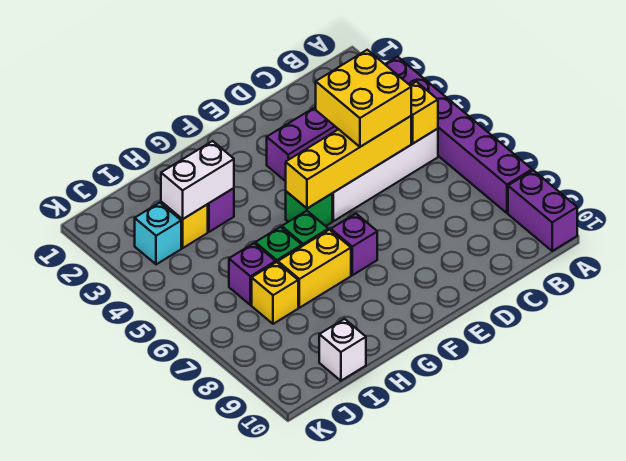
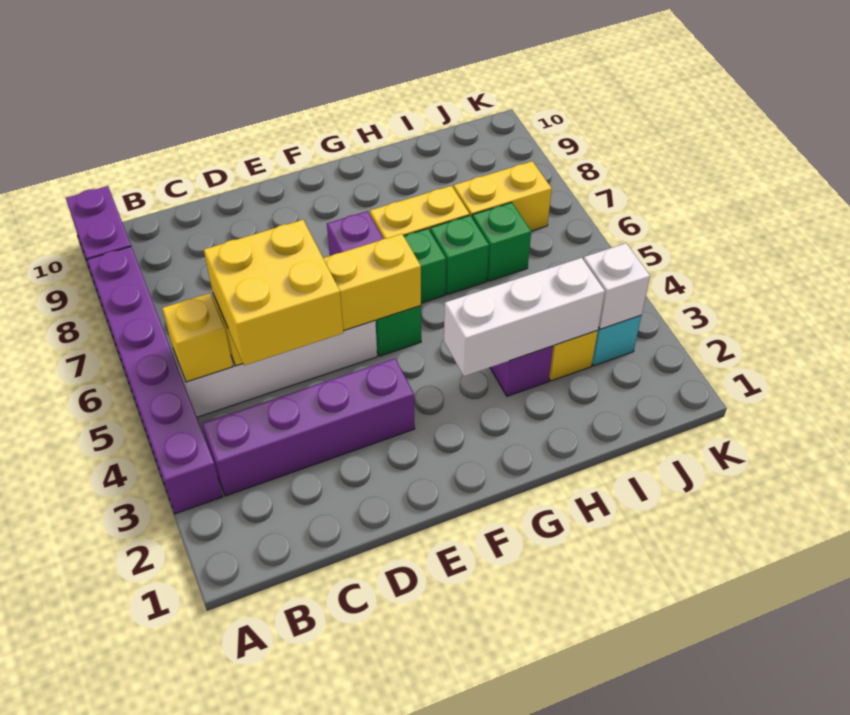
white 1x2 brick [161,141,234,219] -> white 1x3 brick [444,258,605,376]
purple 1x1 brick [229,243,276,305] -> green 1x1 brick [472,202,531,281]
yellow 1x1 brick [252,262,298,324] -> yellow 1x2 brick [454,161,552,231]
white 1x1 brick [319,319,366,381] -> white 1x1 brick moved to [584,243,650,329]

